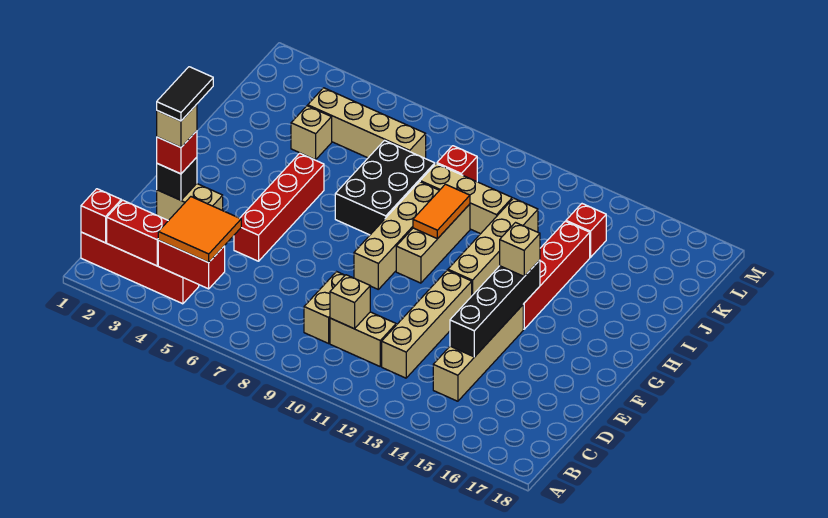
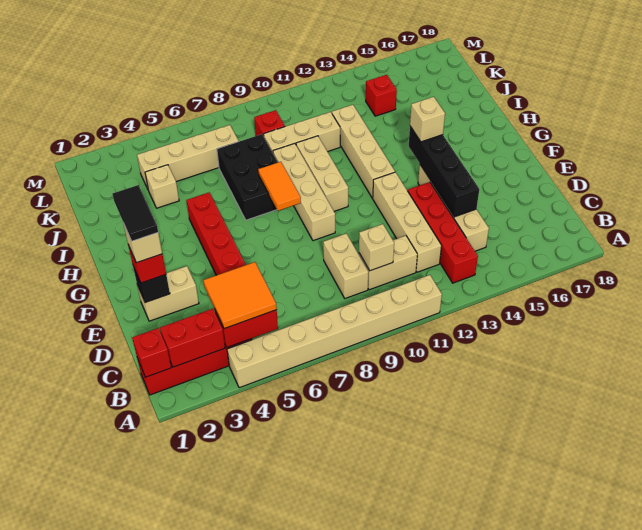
none -> tan 1x8 brick [227,275,442,388]
red 1x4 brick [523,221,590,329] -> red 1x4 brick moved to [408,182,478,283]
orange 1x2 tile [413,184,470,239] -> orange 1x2 tile moved to [258,162,301,211]

